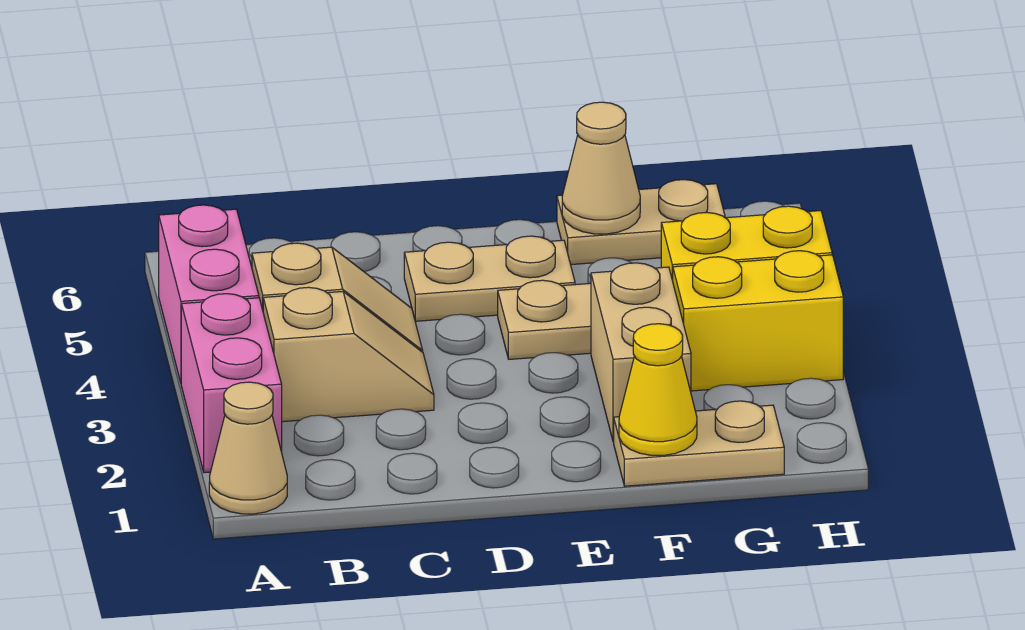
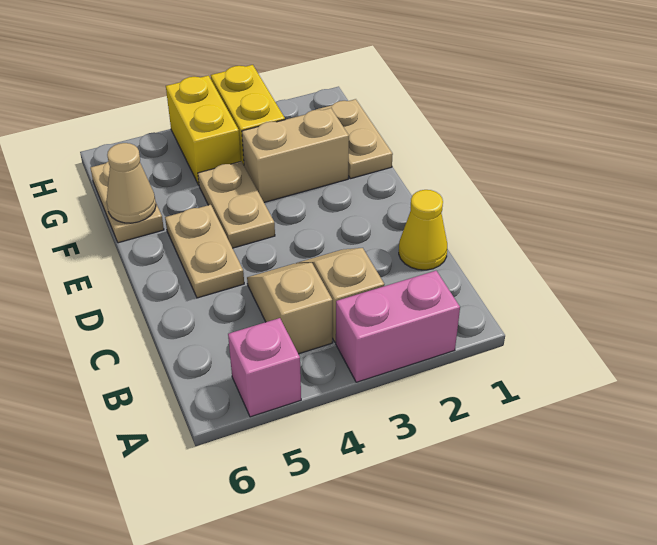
tan 1x1 cone [209,382,287,514] -> none
pink 1x2 brick [159,205,259,383] -> pink 1x1 brick [228,318,301,417]
yellow 1x1 cone [619,324,697,456] -> yellow 1x1 cone moved to [399,190,447,270]

